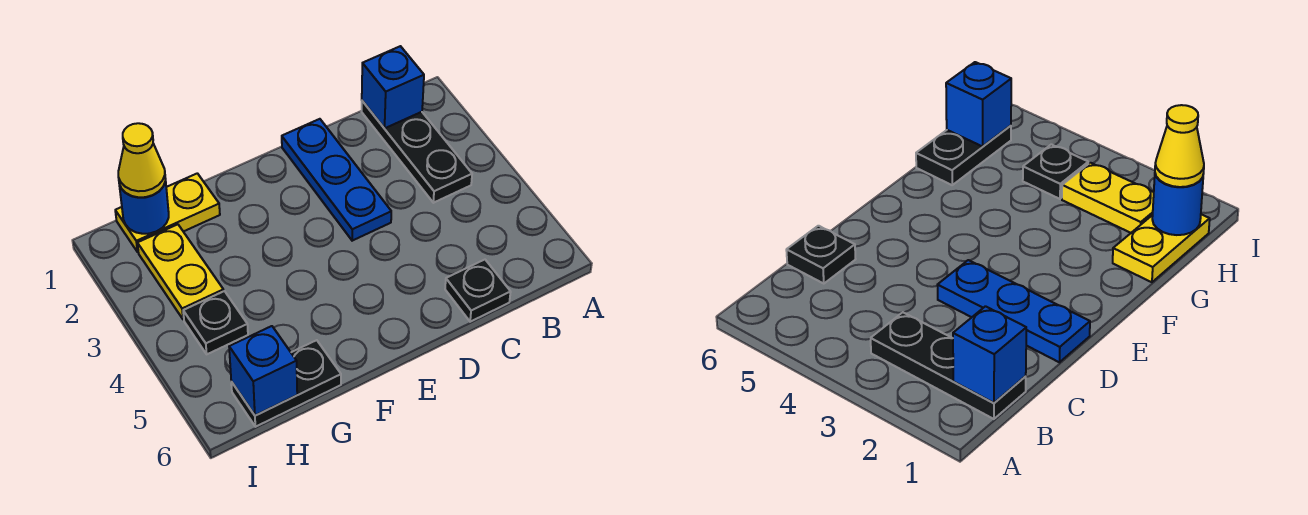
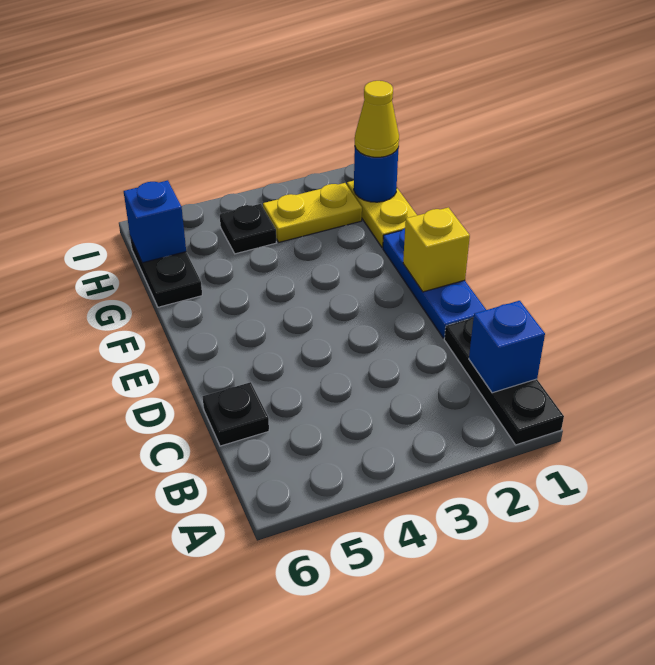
black 1x3 plate [361,101,472,203] -> black 1x3 plate turned to [444,317,564,445]
blue 1x3 plate [282,119,391,241] -> blue 1x3 plate turned to [383,228,486,338]
none -> yellow 1x1 brick [403,208,470,292]

